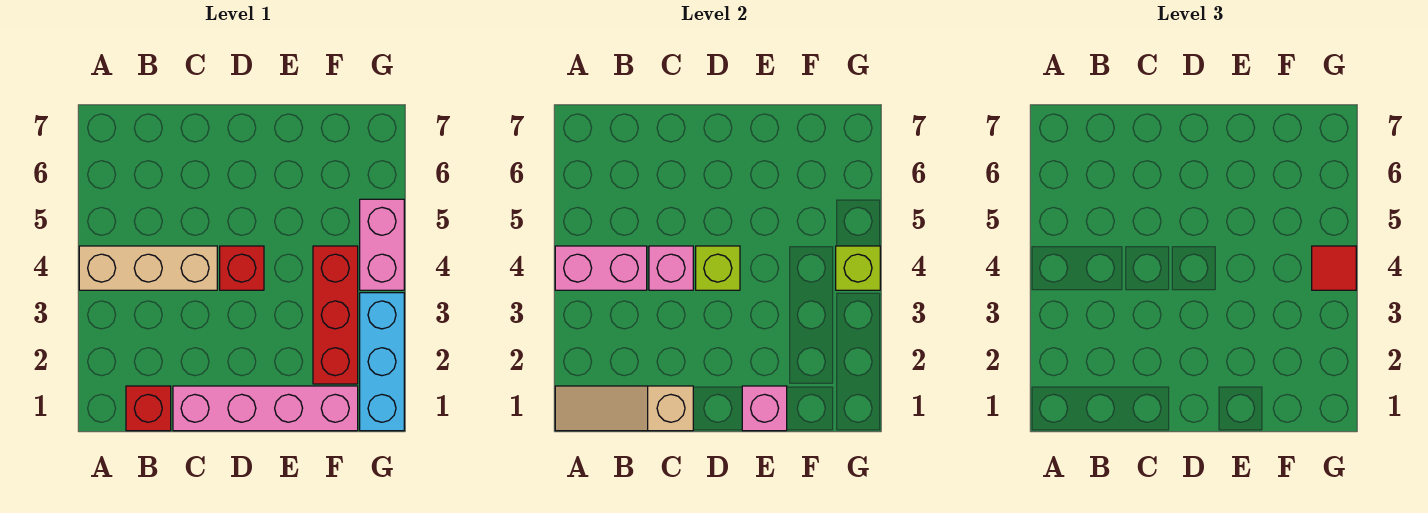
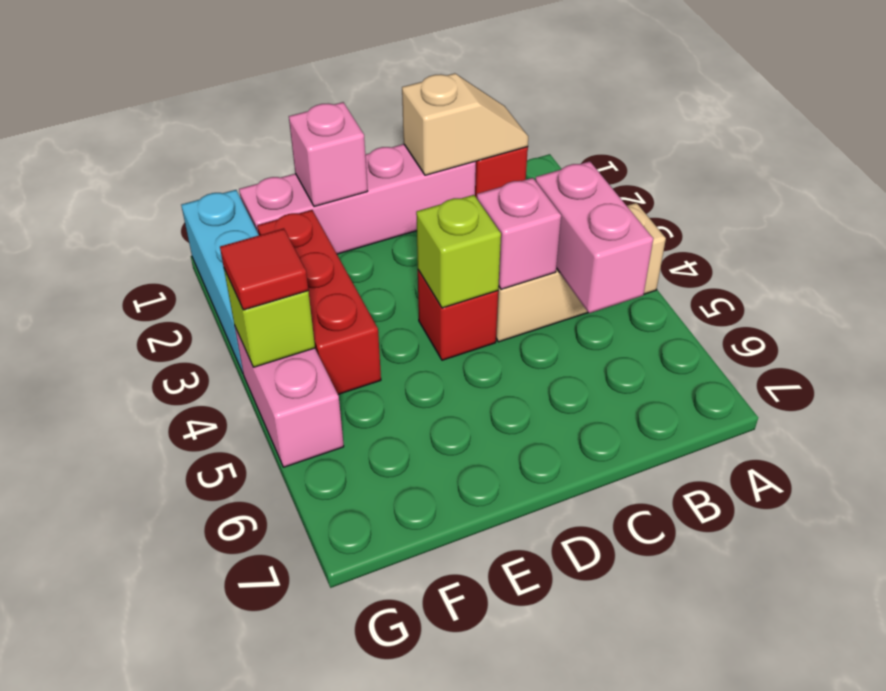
tan 1x3 slope [555,386,693,431] -> tan 1x2 slope [402,73,528,175]
pink 1x2 brick [555,246,647,290] -> pink 1x2 brick turned to [535,161,653,313]

